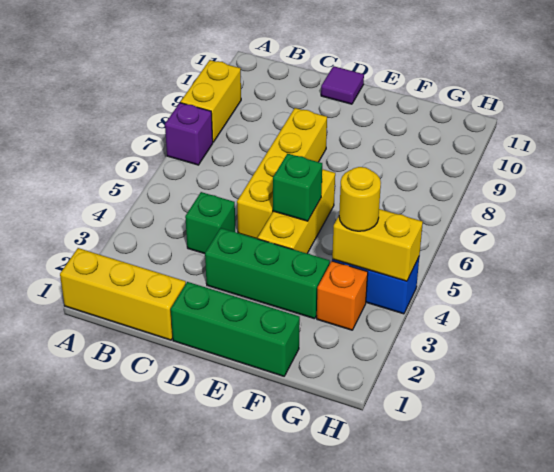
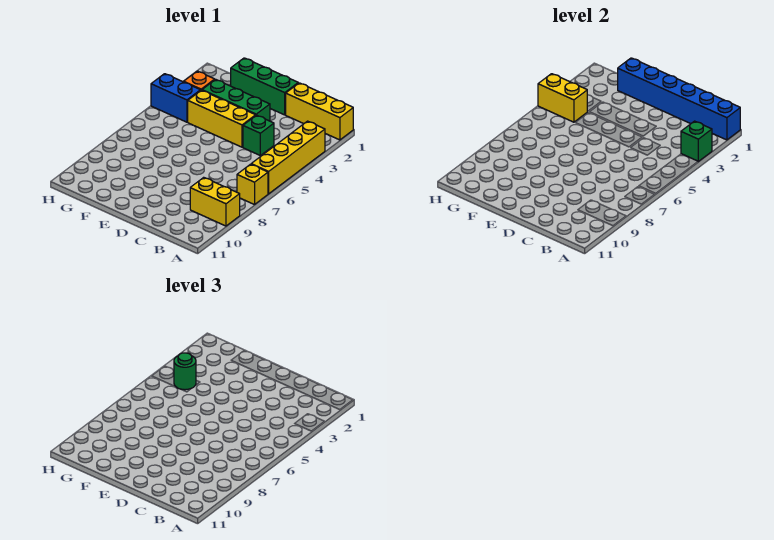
none -> blue 1x6 brick [618,58,740,140]
purple 1x1 brick [165,103,213,165] -> yellow 1x1 brick [237,164,268,205]
yellow 1x2 brick [181,60,241,142] -> yellow 1x2 brick turned to [190,177,240,226]
yellow 1x4 brick [237,108,327,239] -> yellow 1x4 brick moved to [251,121,325,194]
purple 1x1 tile [321,66,364,104] -> none
yellow 1x3 brick [258,169,335,253] -> yellow 1x3 brick turned to [188,90,256,147]
green 1x1 brick [273,154,322,221] -> green 1x1 brick moved to [681,121,712,161]
yellow 1x1 round brick [339,167,381,231] -> green 1x1 round brick [174,353,196,390]

